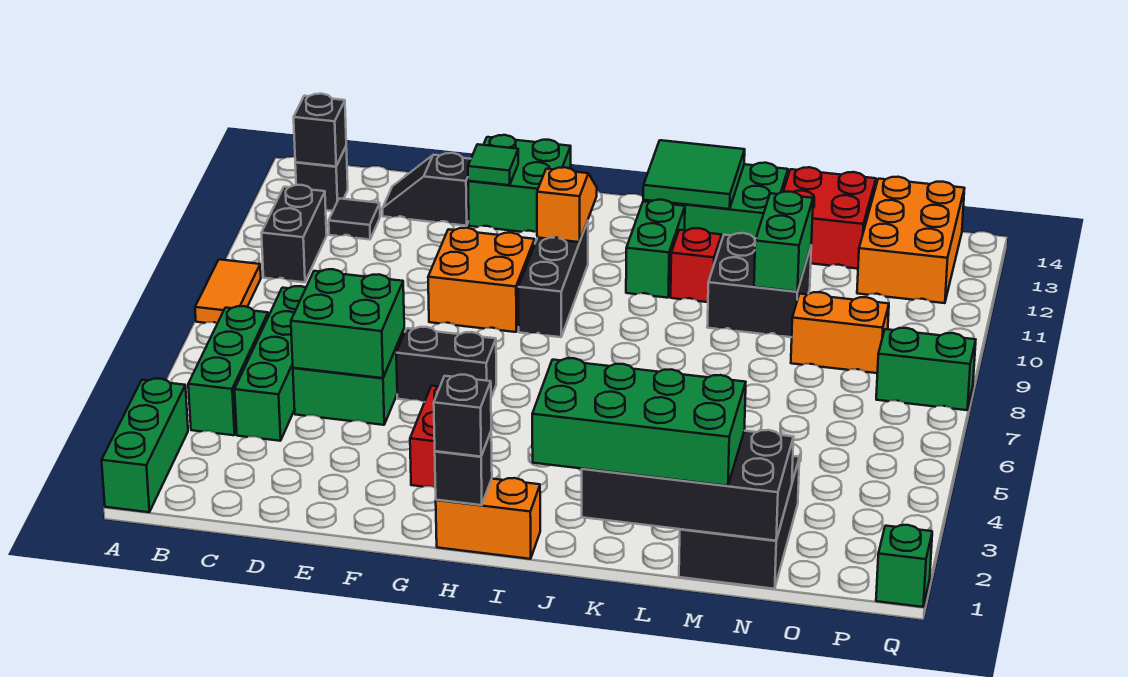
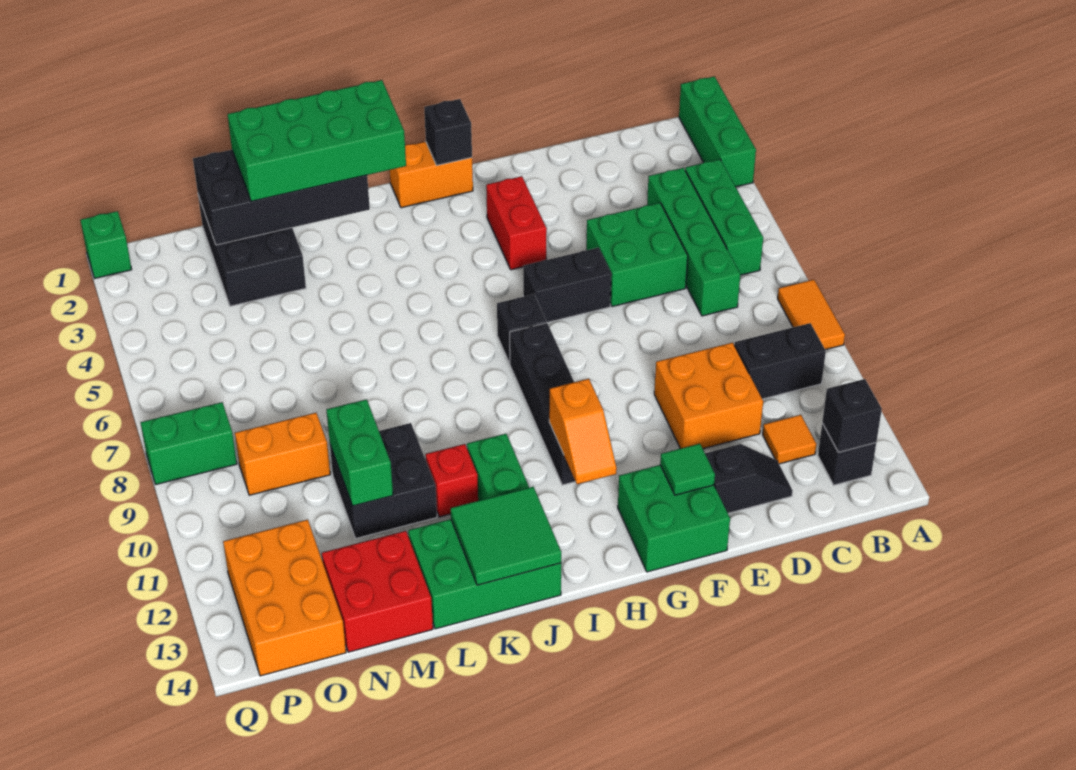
black 1x2 brick [261,185,327,282] -> black 1x2 brick turned to [734,323,826,399]
black 1x1 tile [329,198,380,239] -> orange 1x1 tile [763,415,816,464]
green 2x2 brick [291,269,404,378] -> none
orange 2x2 brick [428,228,535,332] -> orange 2x2 brick moved to [654,343,763,449]
black 1x1 brick [434,375,491,457] -> black 1x1 brick moved to [497,294,547,363]
black 1x3 brick [518,221,588,337] -> black 1x4 brick [510,323,575,485]

